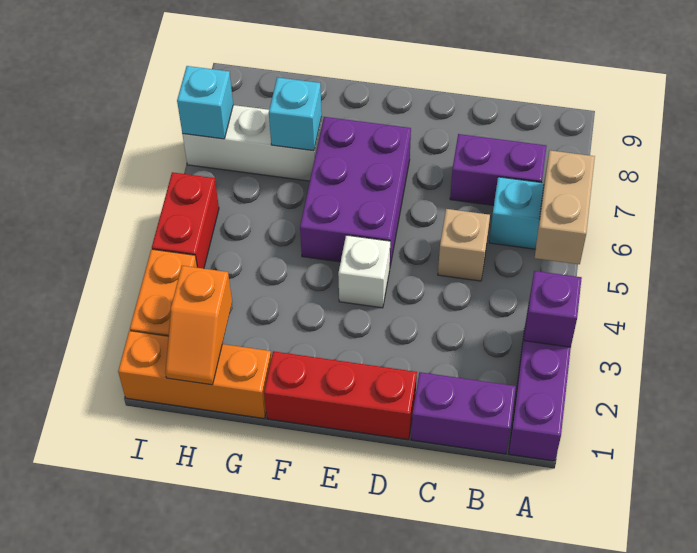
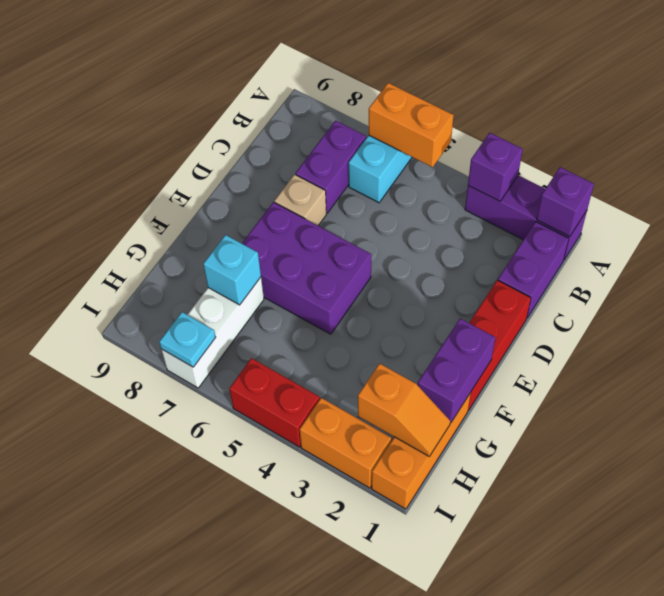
none -> purple 1x1 brick [537,167,594,237]
tan 1x2 brick [535,150,595,264] -> orange 1x2 brick [369,83,454,167]
tan 1x1 brick [438,209,490,281] -> tan 1x1 brick moved to [274,174,326,226]
white 1x1 brick [338,235,390,308] -> none
none -> purple 1x2 brick [418,318,495,423]
cyan 1x1 brick [177,66,233,139] -> cyan 1x1 plate [159,312,216,367]

